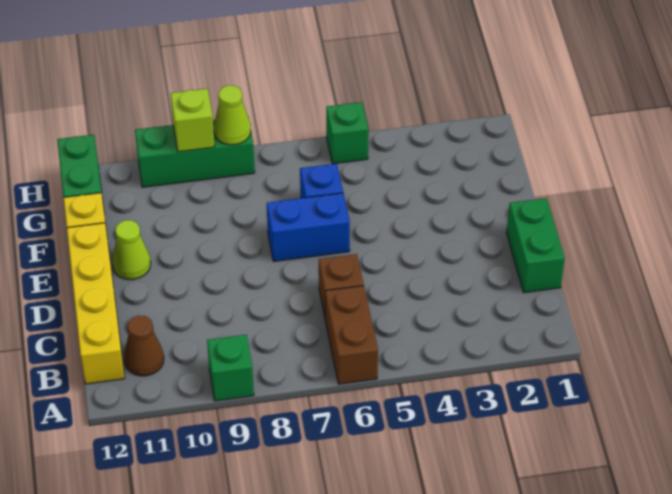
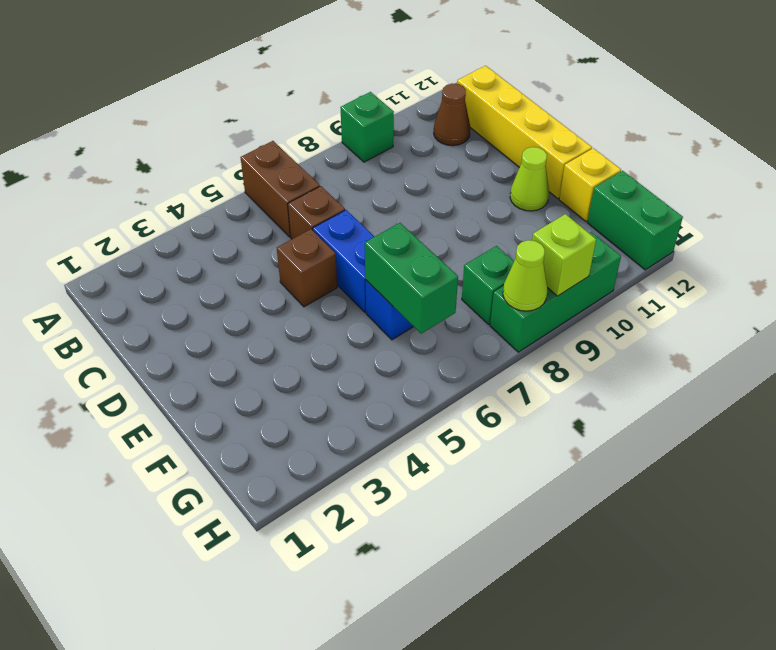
green 1x2 brick [507,198,565,293] -> green 1x2 brick moved to [365,223,458,334]
none -> brown 1x1 brick [277,229,337,307]
blue 1x2 brick [267,193,350,261] -> blue 1x2 brick turned to [313,210,374,313]
green 1x1 brick [326,102,369,164] -> green 1x1 brick moved to [462,246,514,324]

